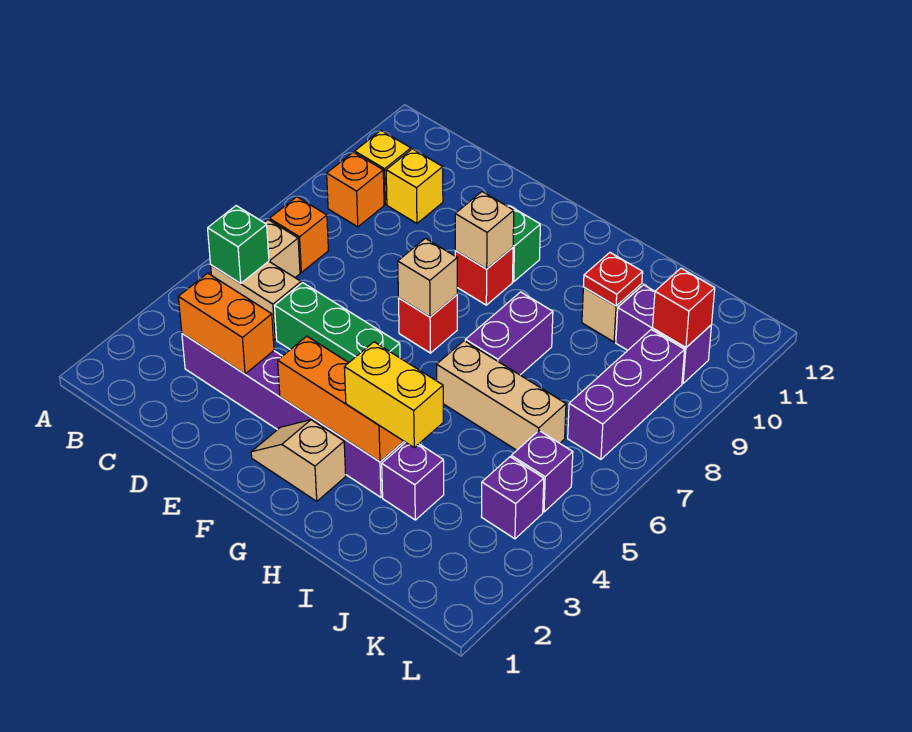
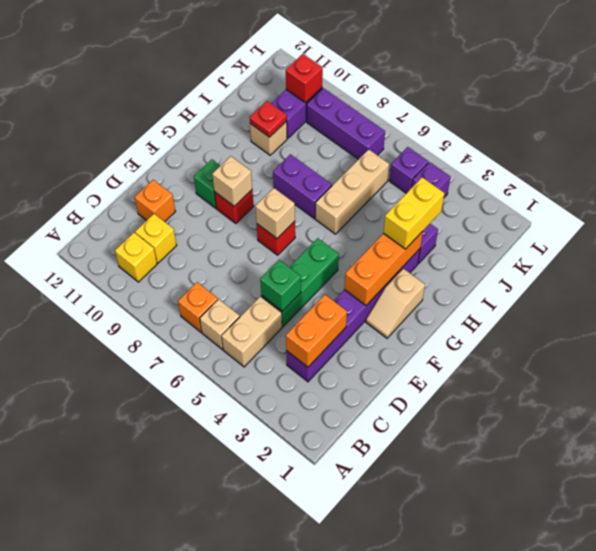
green 1x1 brick [208,206,269,283] -> green 1x1 brick moved to [260,260,301,311]
orange 1x1 brick [327,152,384,227] -> orange 1x1 brick moved to [135,180,175,222]

